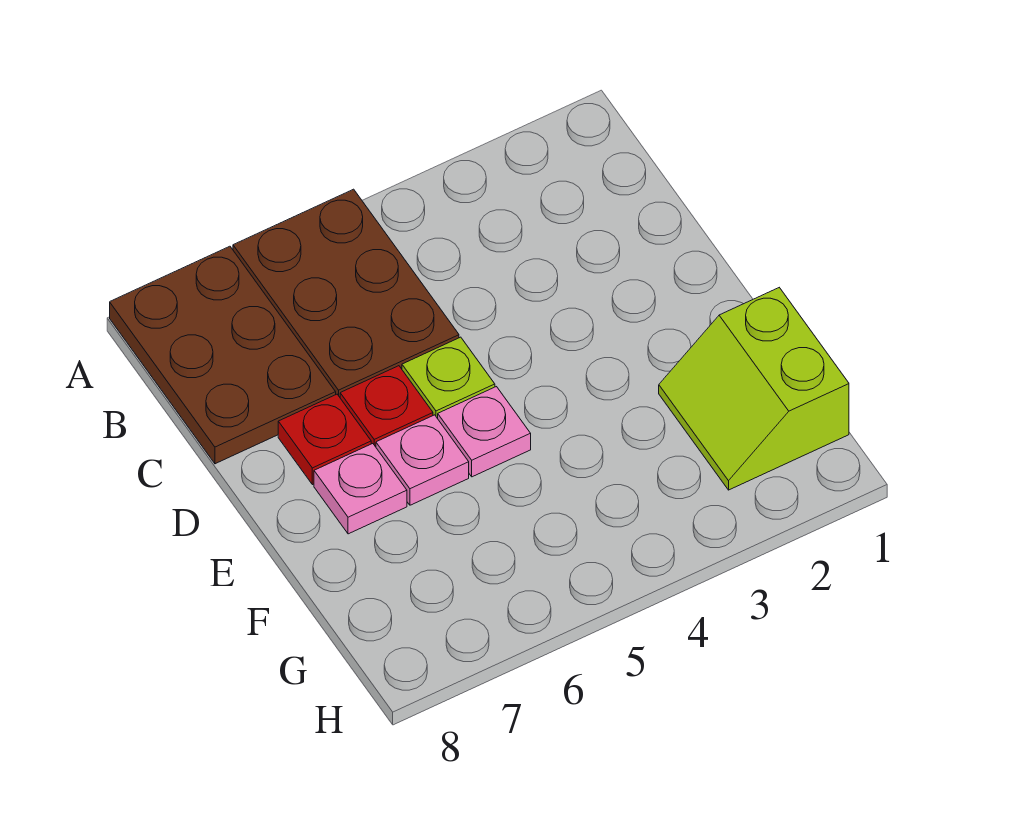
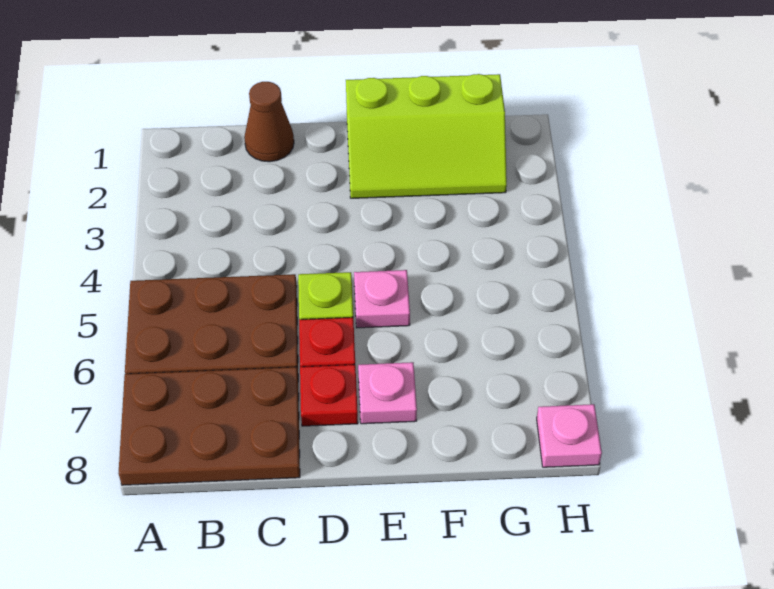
none -> brown 1x1 cone [244,82,294,162]
pink 1x1 plate [376,415,469,505] -> pink 1x1 plate moved to [537,404,602,467]
lime 2x2 slope [659,288,849,490] -> lime 2x3 slope [346,74,507,198]

